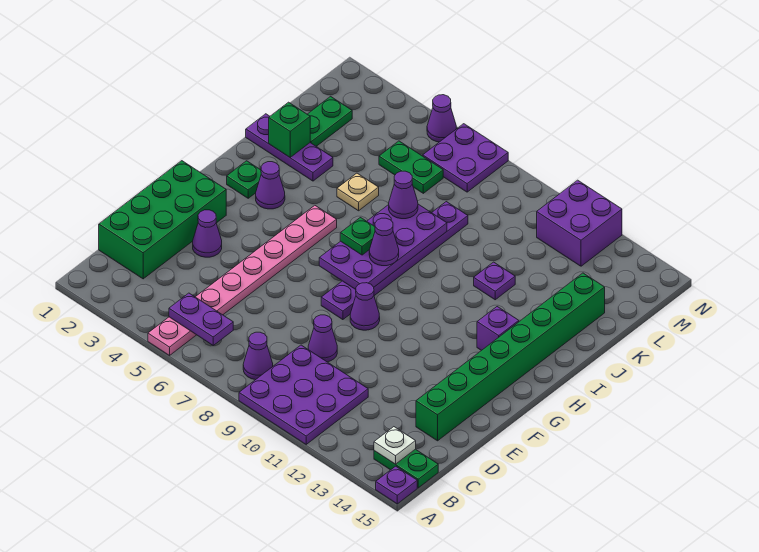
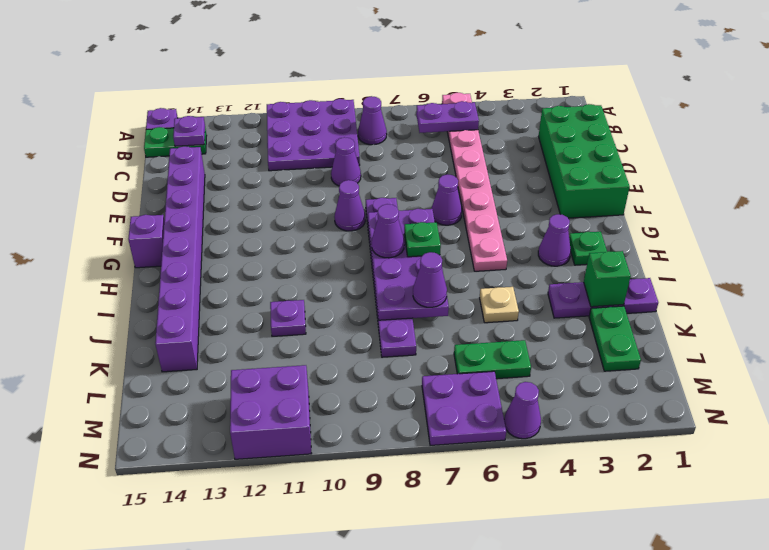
white 1x1 plate [374,427,416,464] -> purple 1x1 plate [173,116,205,146]
green 1x8 brick [416,273,605,441] -> purple 1x8 brick [155,146,205,372]
purple 1x1 cone [193,210,222,257] -> purple 1x1 cone moved to [432,174,462,225]
purple 1x1 brick [477,307,519,351] -> purple 1x1 brick moved to [128,215,164,268]

